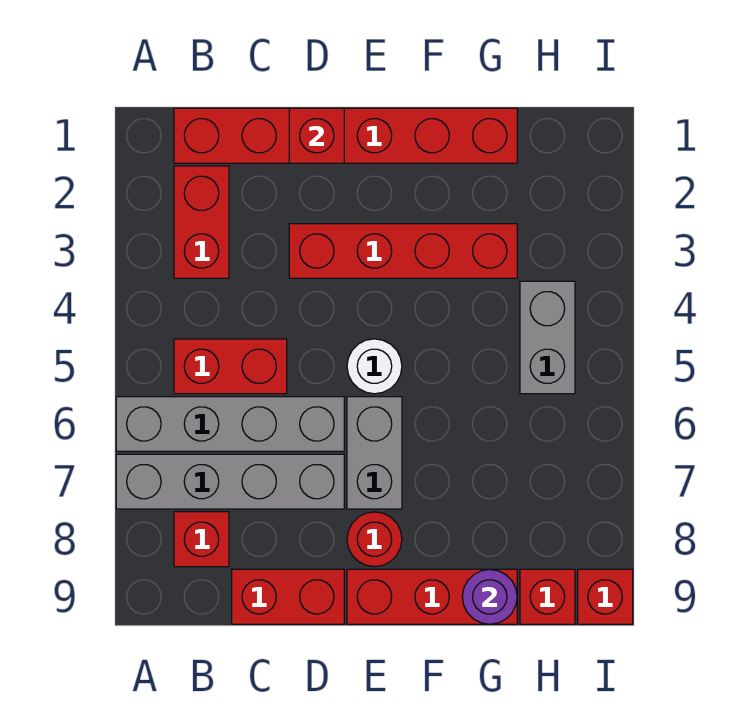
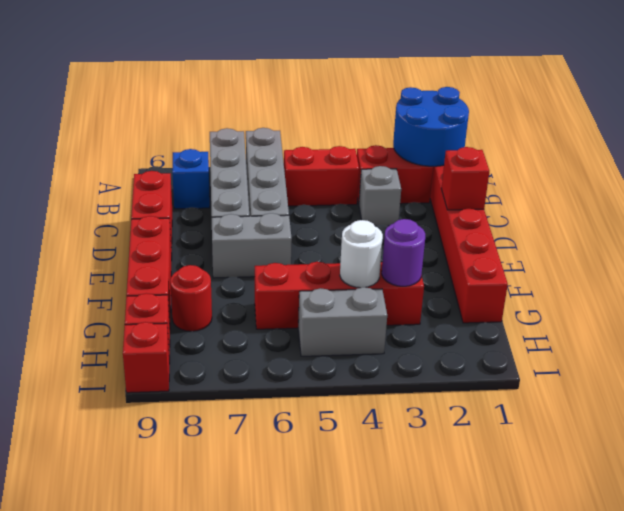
none -> blue 2x2 round brick [393,87,469,166]
red 1x2 brick [174,339,287,394] -> red 1x2 brick turned to [284,146,359,206]
red 1x1 brick [174,512,229,567] -> blue 1x1 brick [172,149,210,209]
none -> grey 1x1 brick [359,166,401,226]
red 1x4 brick [289,224,517,278] -> red 1x4 brick turned to [255,262,424,329]
white 1x1 round brick [347,339,402,394] -> white 1x1 round brick moved to [340,220,383,288]
red 1x1 round brick [347,512,402,567] -> red 1x1 round brick moved to [170,265,212,331]
purple 1x1 round brick [462,569,517,624] -> purple 1x1 round brick moved to [382,219,425,286]

